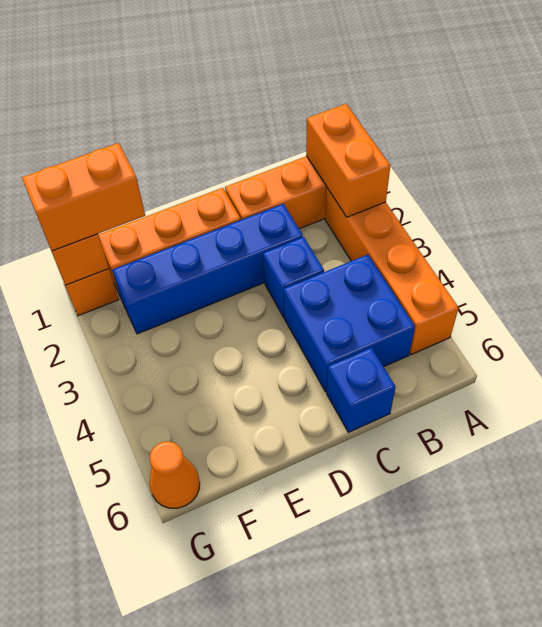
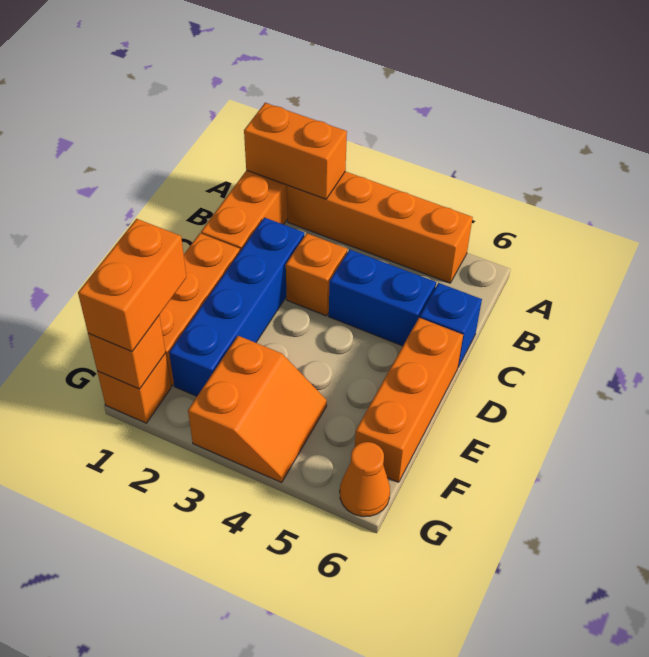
blue 2x2 brick [284,255,415,392] -> blue 1x2 brick [329,250,436,346]
blue 1x1 brick [263,237,324,317] -> orange 1x1 brick [286,233,347,316]
none -> orange 1x3 brick [355,318,463,482]
none -> orange 2x2 slope [188,336,327,482]

